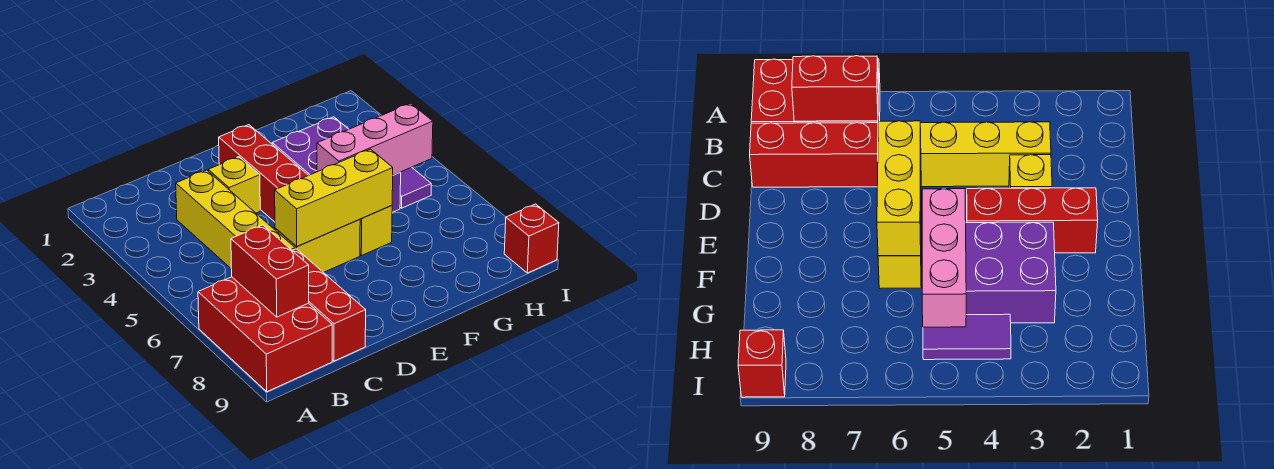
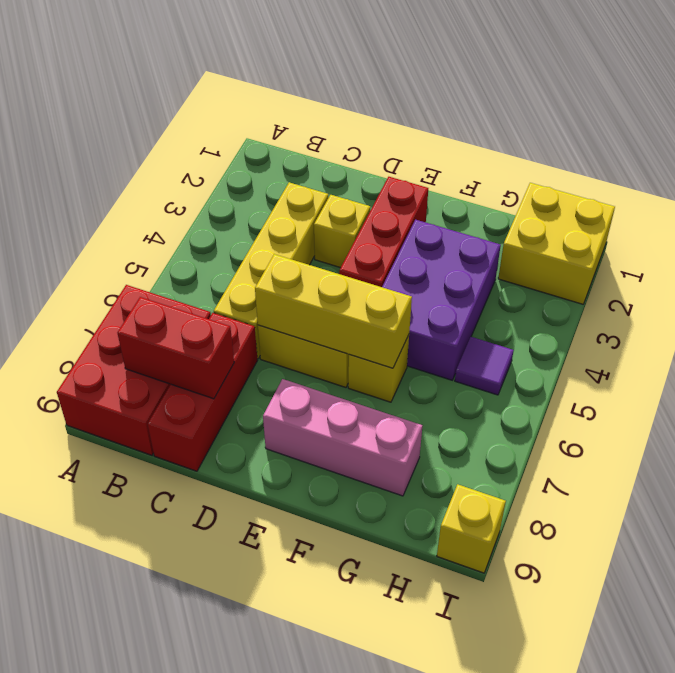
red 1x2 brick [231,225,309,317] -> red 1x2 brick turned to [118,297,234,399]
pink 1x3 brick [317,103,433,175] -> pink 1x3 brick moved to [263,379,422,496]
none -> yellow 2x2 brick [498,183,615,304]
purple 1x2 tile [400,167,431,208] -> purple 1x1 tile [455,337,514,395]
red 1x1 brick [504,204,559,273] -> yellow 1x1 brick [437,484,506,573]

